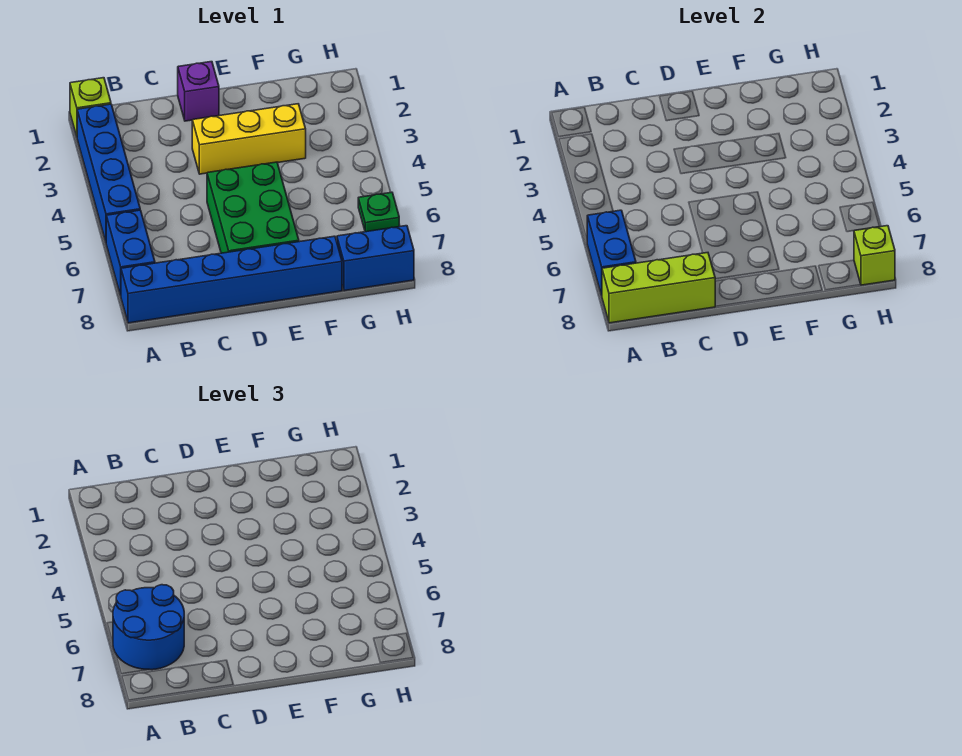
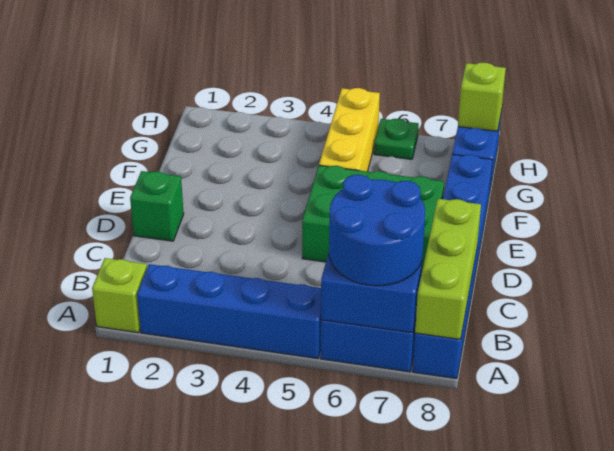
purple 1x1 brick [178,62,219,121] -> green 1x1 brick [130,171,184,241]
yellow 1x3 brick [192,104,306,174] -> yellow 1x3 brick moved to [319,88,380,171]

